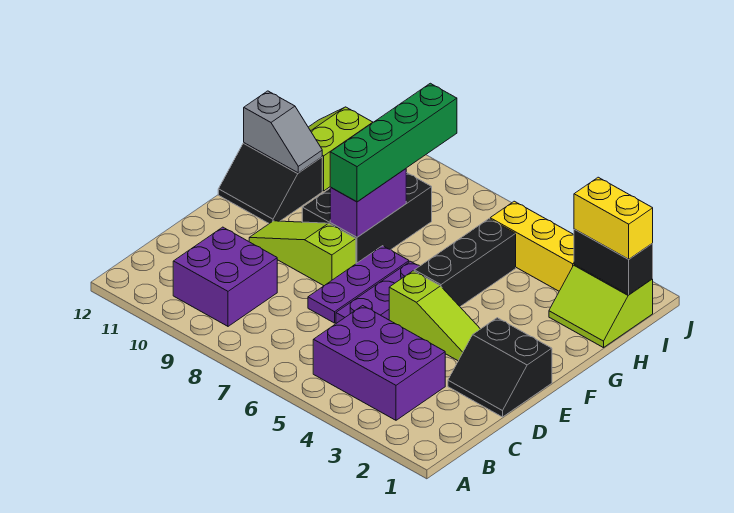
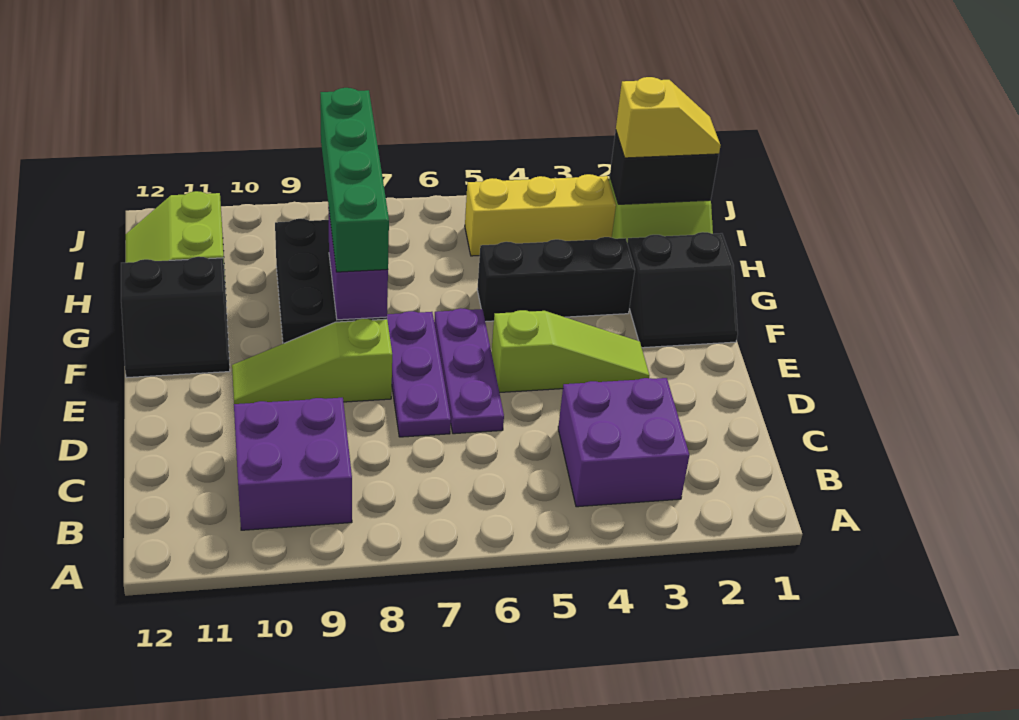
purple 2x3 brick [313,306,445,420] -> purple 2x2 brick [558,378,689,507]
black 2x2 slope [448,318,552,417] -> black 2x2 slope moved to [627,232,738,348]
black 1x3 brick [414,219,516,307] -> black 1x3 brick turned to [477,237,635,322]
grey 1x2 slope [244,91,322,173] -> none
yellow 1x2 brick [574,177,653,259] -> yellow 1x2 slope [616,77,721,158]

